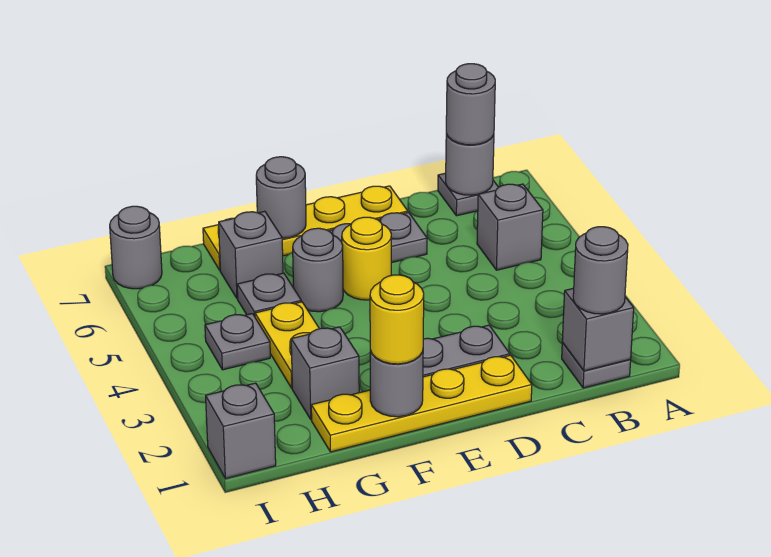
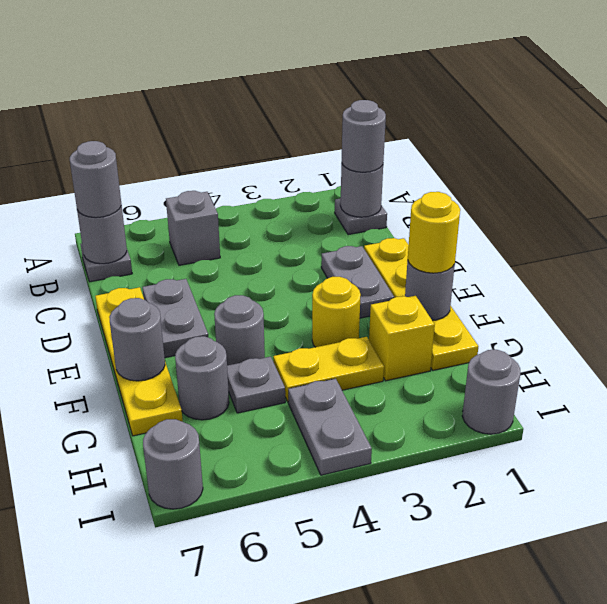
grey 1x1 brick [562,288,634,371] -> grey 1x1 round brick [340,163,383,217]
yellow 1x1 round brick [342,217,391,300] -> yellow 1x1 round brick moved to [312,277,361,347]
grey 1x1 brick [291,327,359,420] -> yellow 1x1 brick [369,296,435,381]
grey 1x1 brick [218,211,283,299] -> grey 1x1 round brick [175,336,229,420]
grey 1x1 plate [205,314,270,370] -> grey 1x2 plate [288,379,372,475]
grey 1x1 brick [206,383,276,479] -> grey 1x1 round brick [462,350,520,434]

